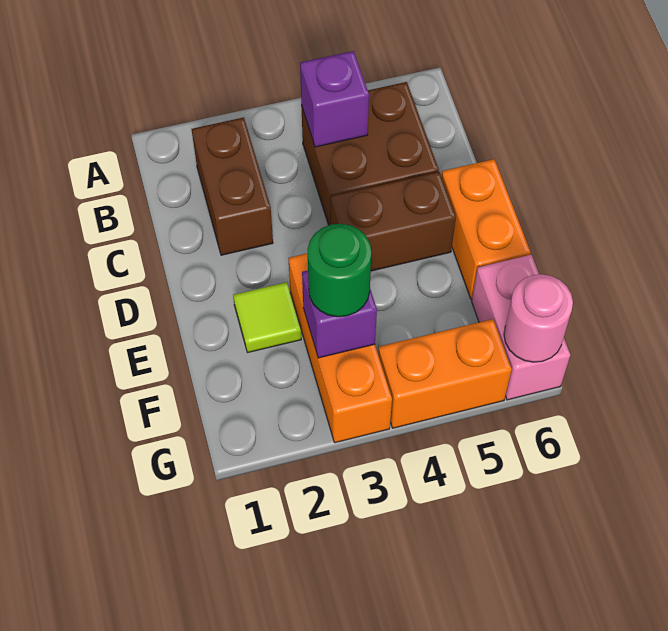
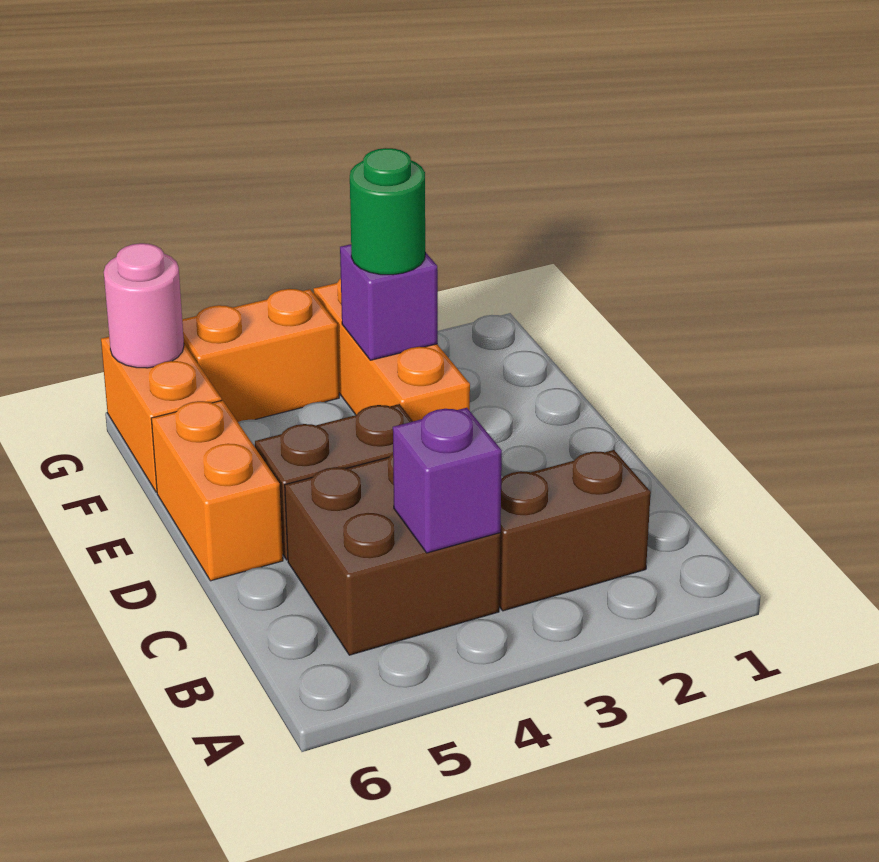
brown 1x2 brick [192,117,273,255] -> brown 1x2 brick turned to [499,450,651,611]
lime 1x1 tile [233,282,301,353] -> none
pink 1x2 brick [472,255,570,400] -> orange 1x2 brick [101,337,222,492]

